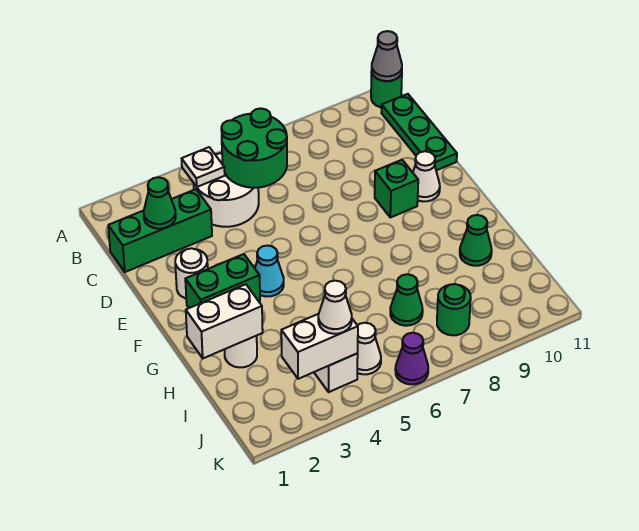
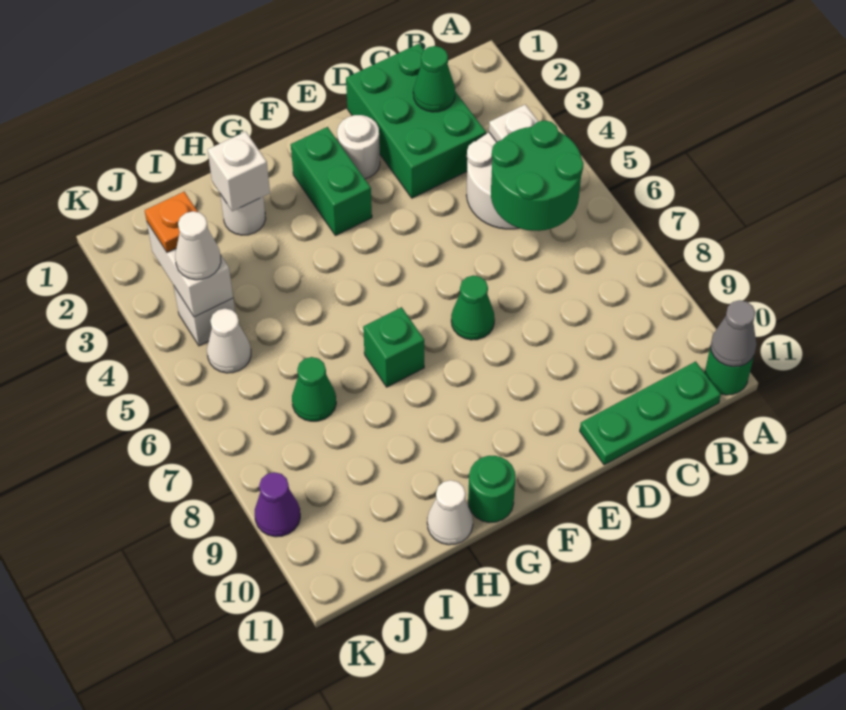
green 1x3 brick [108,189,212,272] -> green 2x3 brick [346,44,486,198]
green 1x1 brick [375,160,418,218] -> green 1x1 brick moved to [363,307,424,387]
white 1x1 cone [413,151,440,201] -> white 1x1 cone moved to [427,480,473,545]
cyan 1x1 cone [255,246,284,297] -> none
white 1x2 brick [186,284,263,358] -> white 1x1 brick [208,132,270,211]
green 1x1 cone [460,215,492,266] -> green 1x1 cone moved to [451,275,495,340]
none -> orange 1x1 plate [145,192,198,252]
green 1x1 round brick [437,284,471,335] -> green 1x1 round brick moved to [468,456,515,523]
purple 1x1 cone [395,333,428,384] -> purple 1x1 cone moved to [255,472,300,537]

